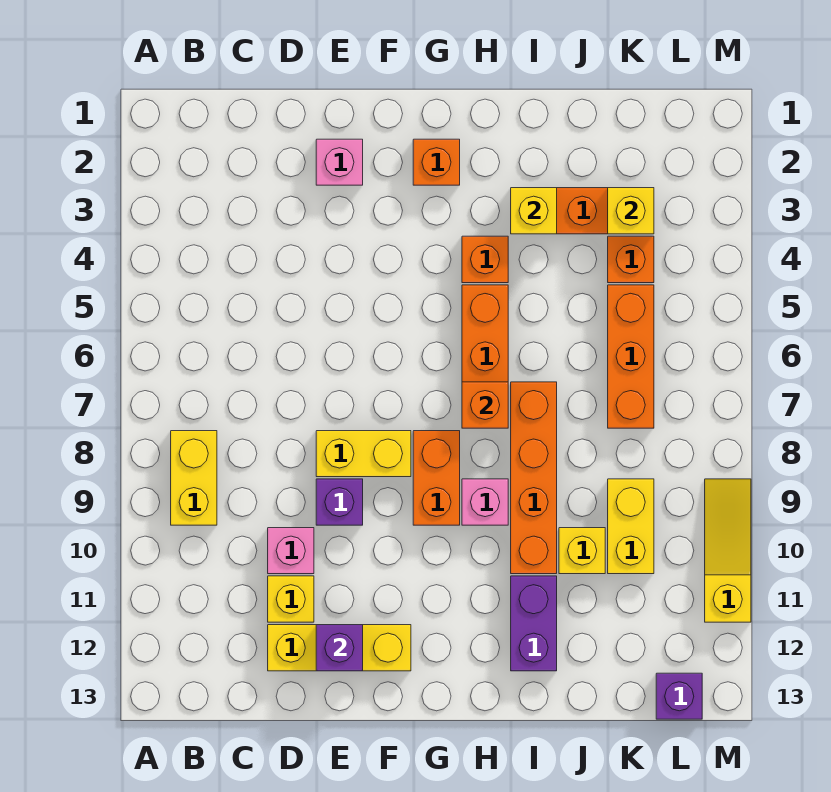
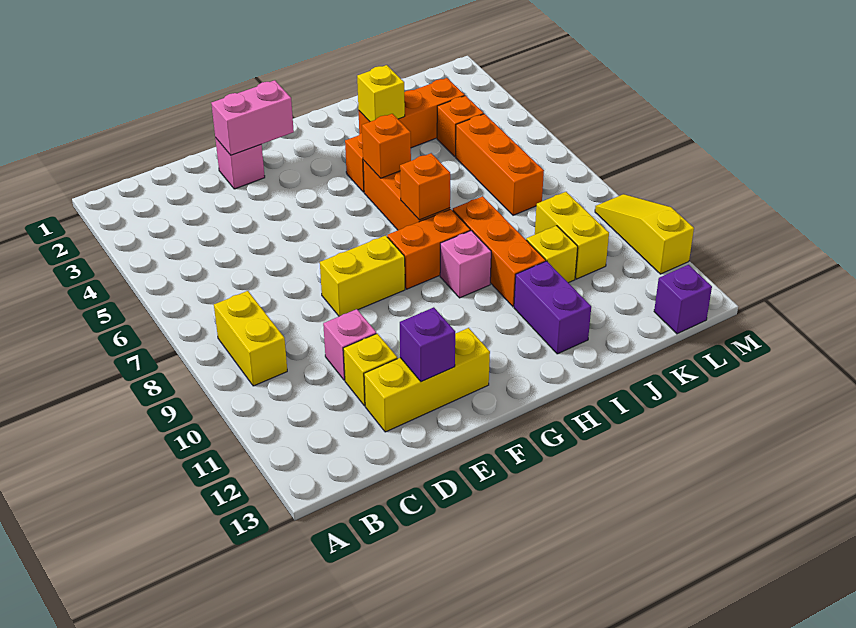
none -> pink 1x2 brick [211,80,294,155]
purple 1x1 brick [316,479,363,525] -> none
orange 1x1 brick [413,139,460,185] -> orange 1x1 brick moved to [362,114,411,178]
orange 1x2 brick [413,431,460,525] -> orange 1x2 brick turned to [387,209,470,289]
orange 1x4 brick [511,382,557,574] -> orange 1x3 brick [453,196,546,307]
yellow 1x1 brick [608,188,654,234] -> none

